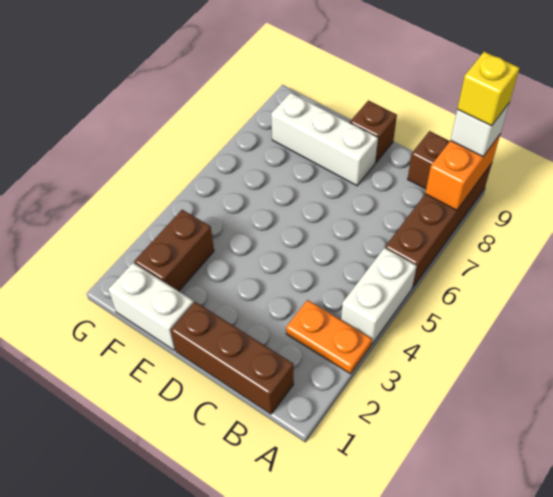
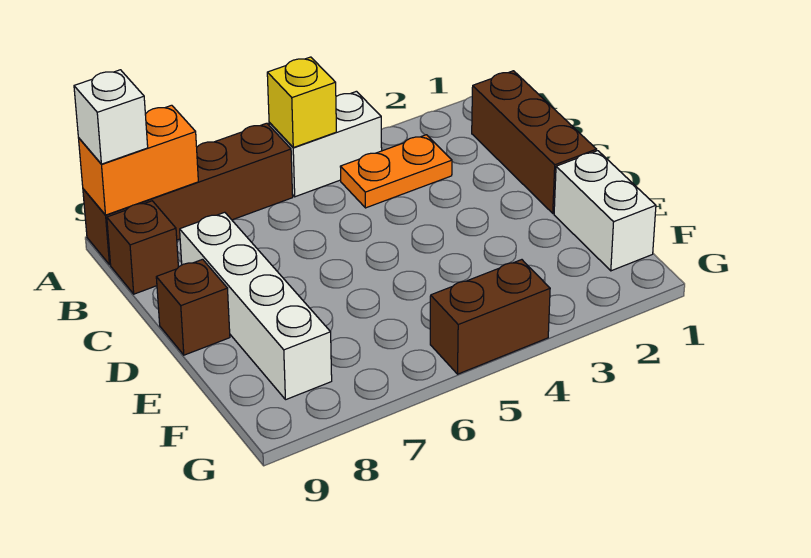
orange 1x2 plate [286,300,372,374] -> orange 1x2 plate turned to [340,135,452,208]
yellow 1x1 brick [457,52,520,126] -> yellow 1x1 brick moved to [267,57,336,148]
white 1x3 brick [271,93,378,186] -> white 1x4 brick [180,212,332,400]
brown 1x2 brick [134,210,214,291] -> brown 1x2 brick moved to [430,260,550,374]

